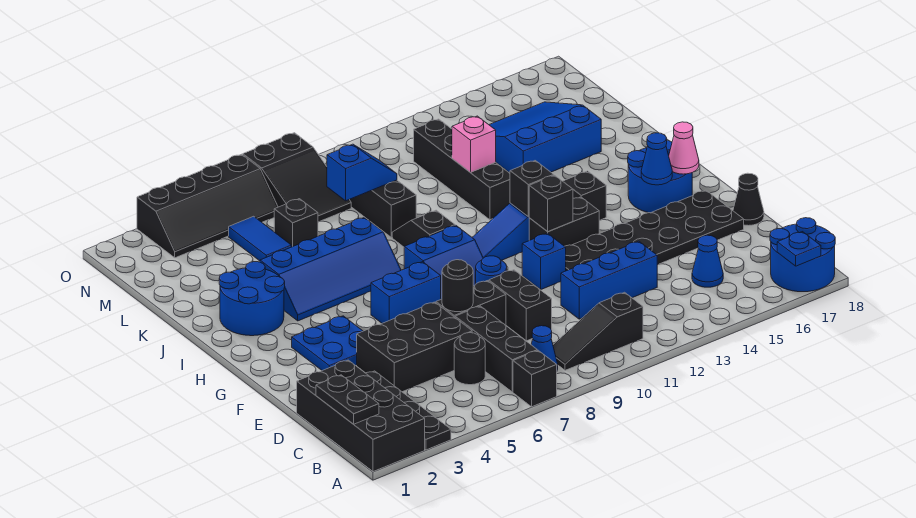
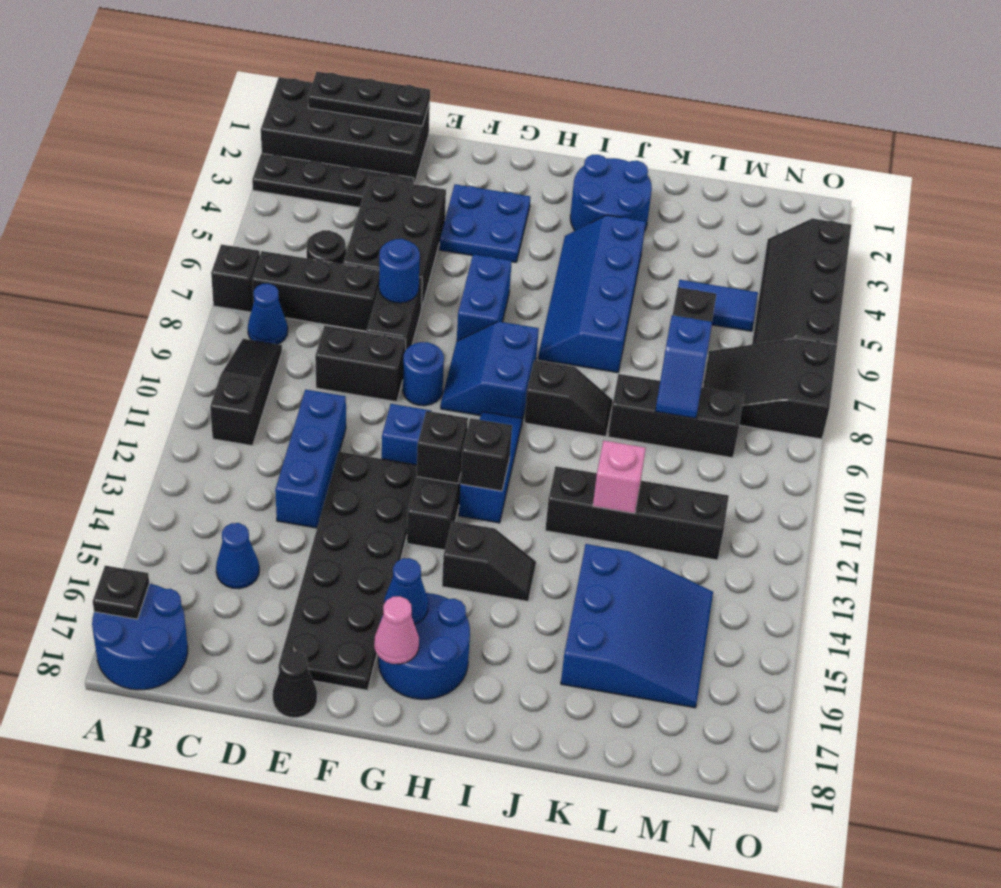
blue 1x1 plate [777,232,821,266] -> black 1x1 plate [93,566,149,619]
black 1x2 plate [316,375,379,424] -> black 1x3 plate [308,72,430,126]
black 1x1 round brick [442,260,473,312] -> blue 1x1 round brick [379,239,420,303]

